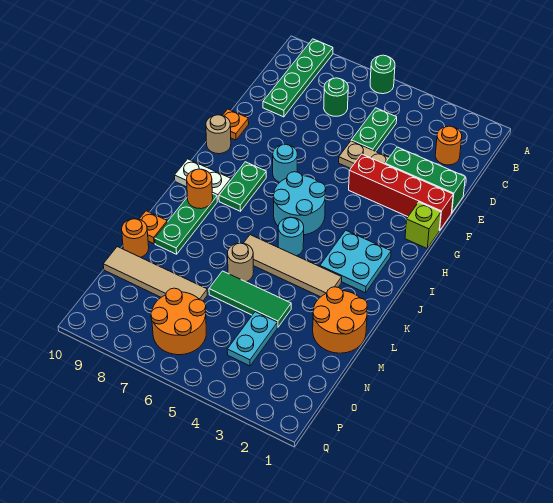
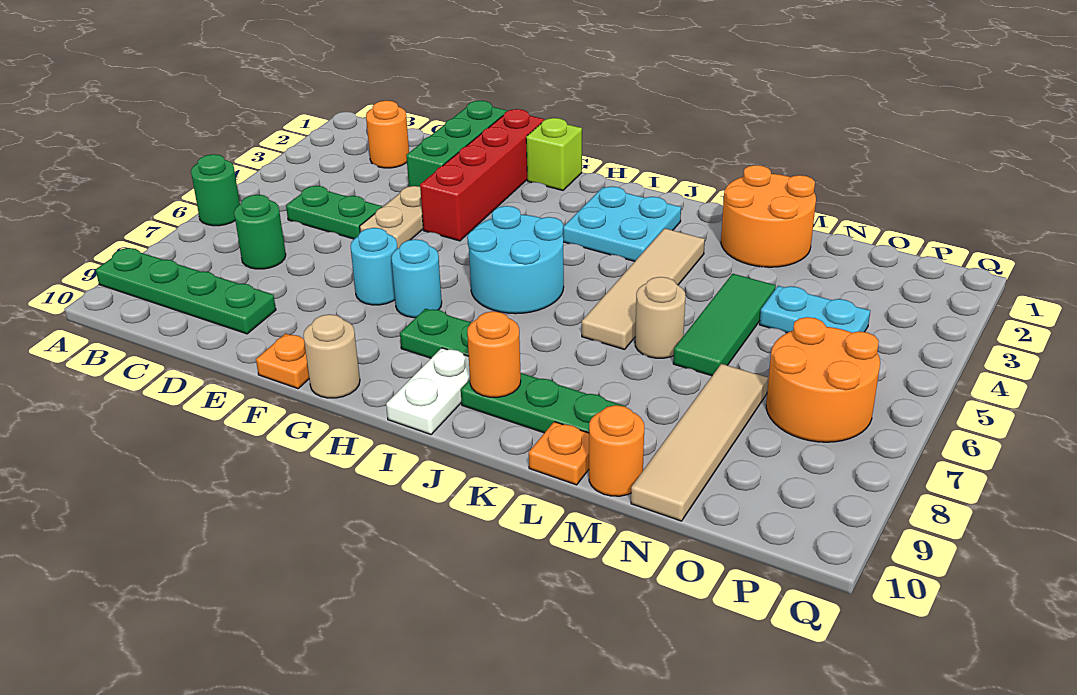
cyan 1x1 round brick [278,217,304,256] -> cyan 1x1 round brick moved to [350,228,398,305]

